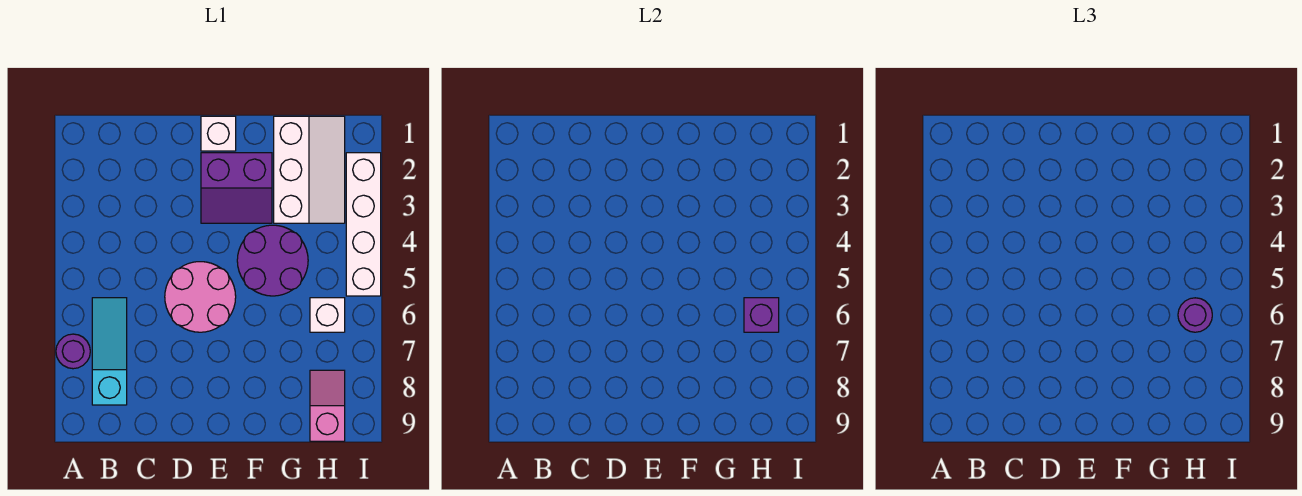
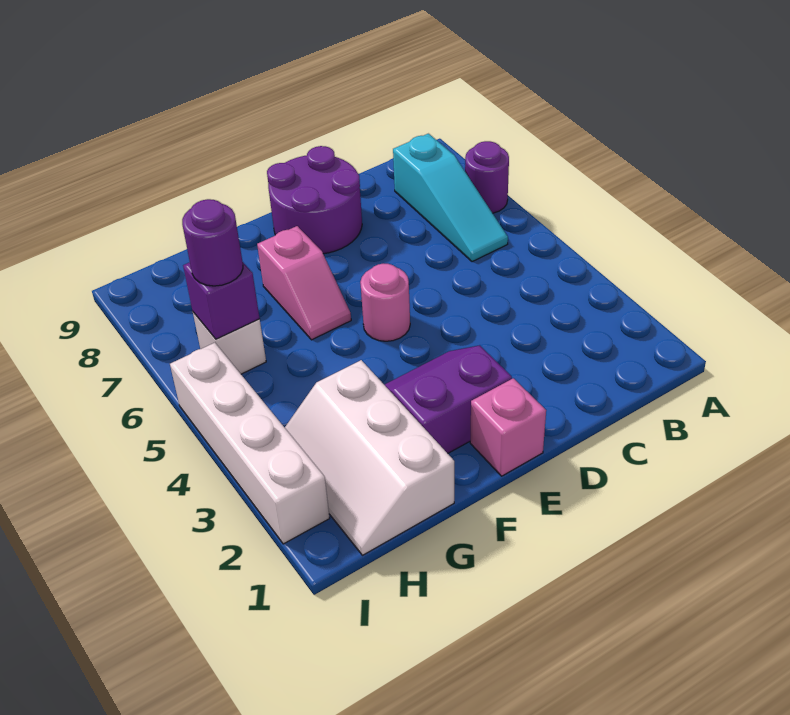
pink 2x2 round brick [165,262,236,332] -> pink 1x1 round brick [360,264,410,341]
white 1x1 brick [201,116,236,151] -> pink 1x1 brick [470,378,546,476]
purple 2x2 round brick [237,225,308,296] -> purple 2x2 round brick moved to [267,146,362,254]
pink 1x2 slope [310,370,345,441] -> pink 1x2 slope moved to [257,226,351,340]

